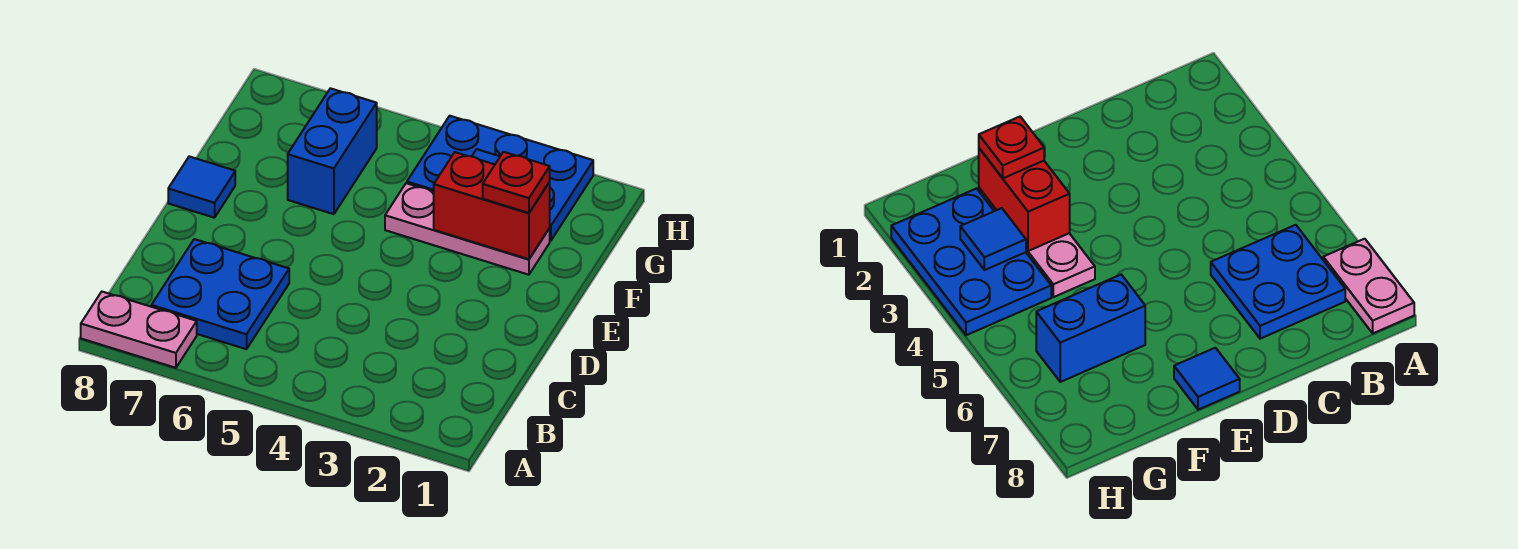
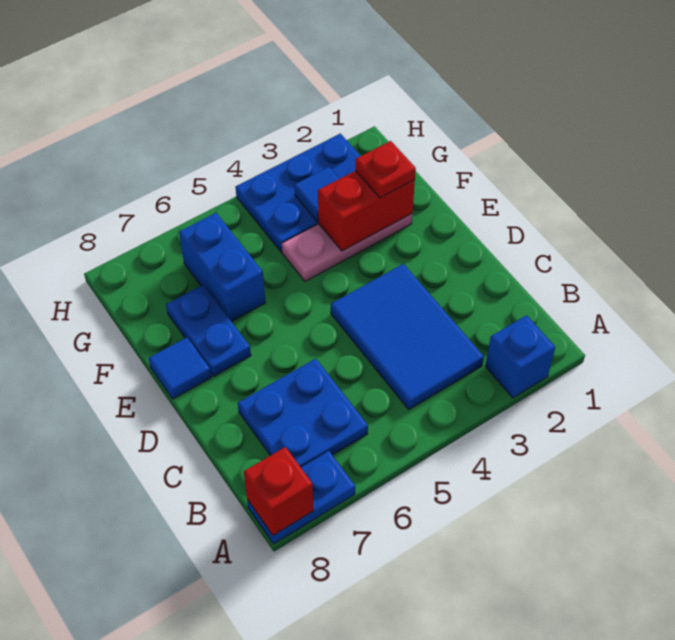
none -> blue 1x1 brick [485,315,555,398]
pink 1x2 plate [81,292,197,368] -> blue 1x2 plate [247,451,355,544]
none -> red 1x1 brick [244,447,314,535]
none -> blue 2x3 tile [331,264,484,409]
none -> blue 1x2 plate [166,285,251,377]

